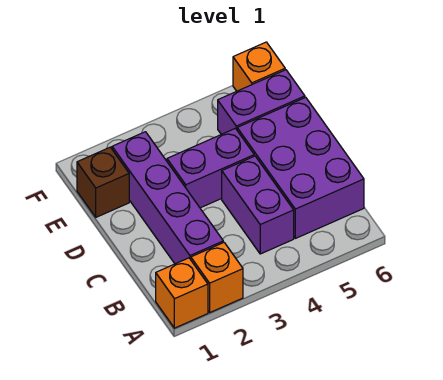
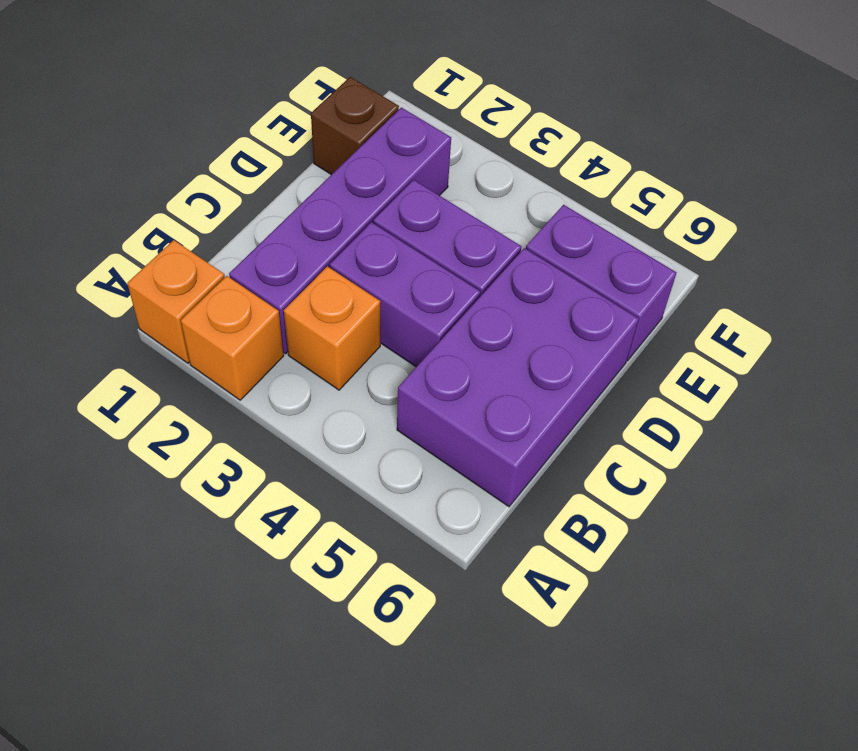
purple 1x2 brick [222,156,294,254] -> purple 1x2 brick turned to [330,222,480,367]
orange 1x1 brick [233,42,285,91] -> orange 1x1 brick moved to [284,266,380,390]

